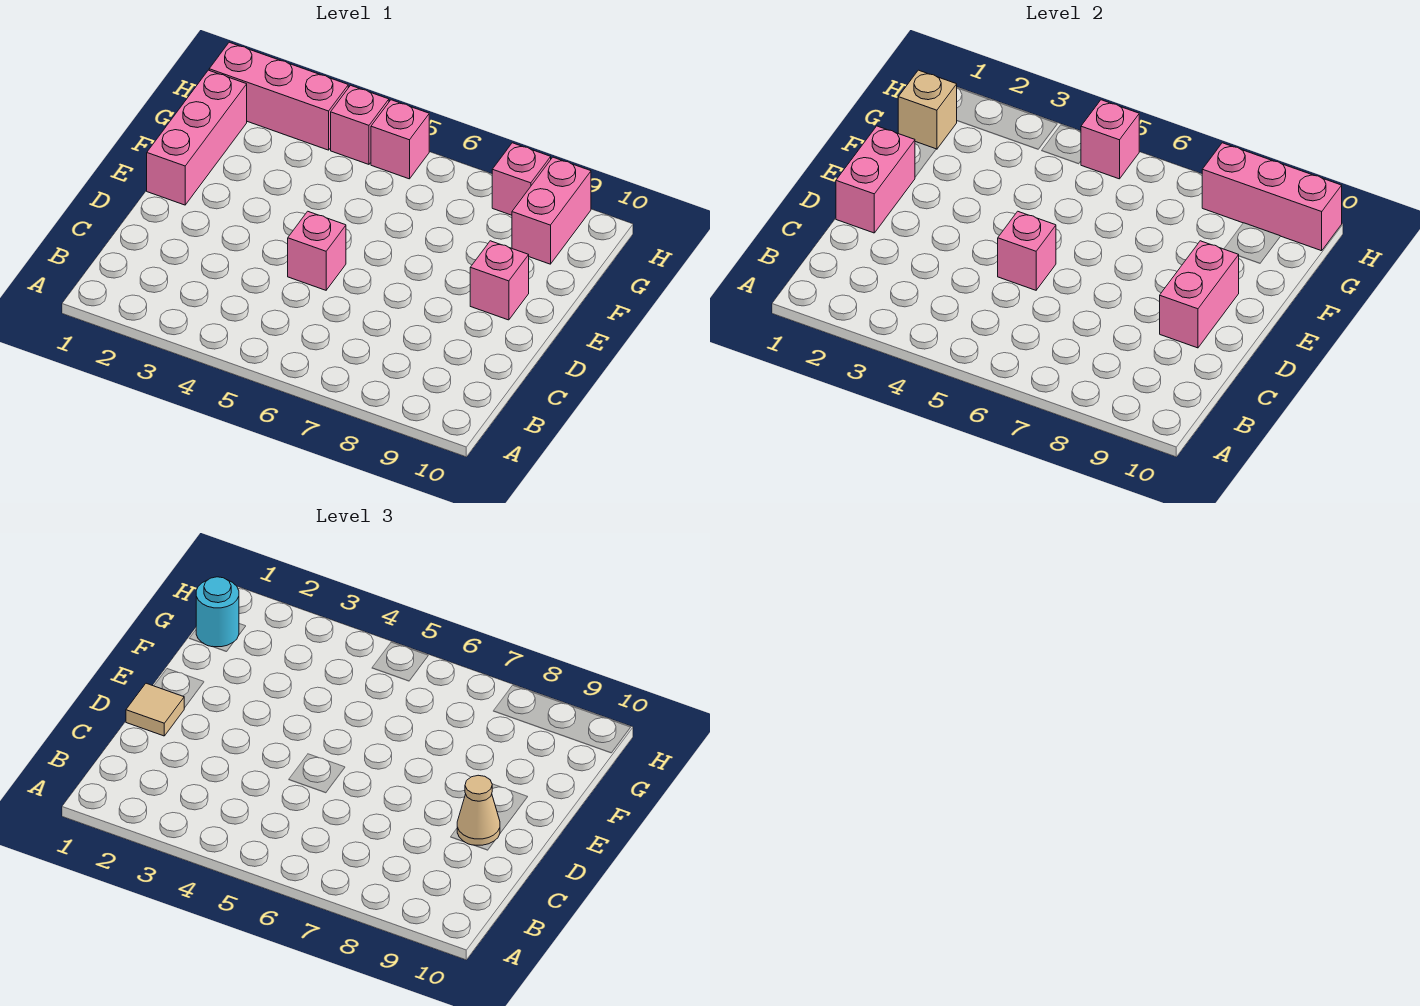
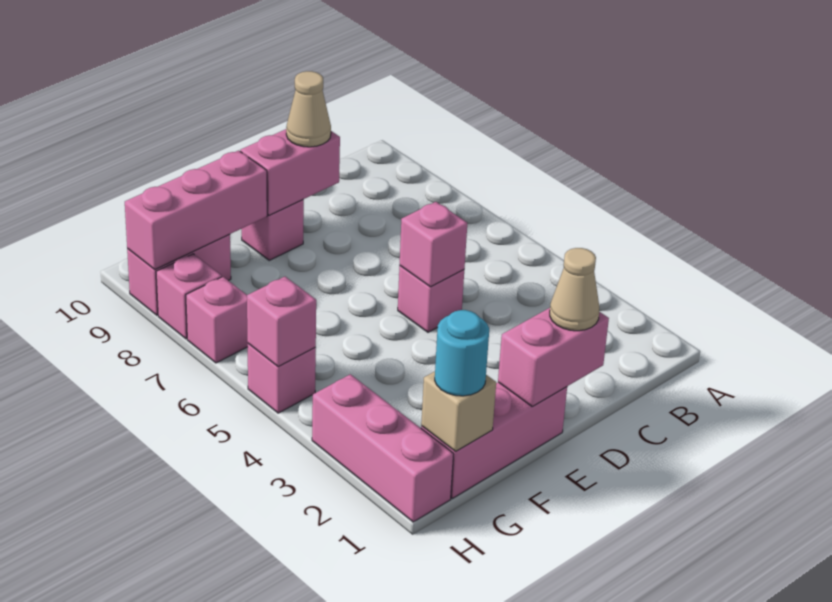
tan 1x1 tile [126,683,184,736] -> tan 1x1 cone [550,248,599,331]
pink 1x1 brick [331,85,389,164] -> pink 1x1 brick moved to [186,277,248,363]
pink 1x3 brick [1202,143,1342,251] -> pink 1x3 brick turned to [125,150,267,270]

